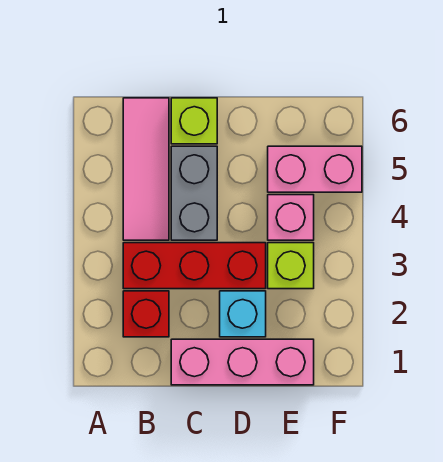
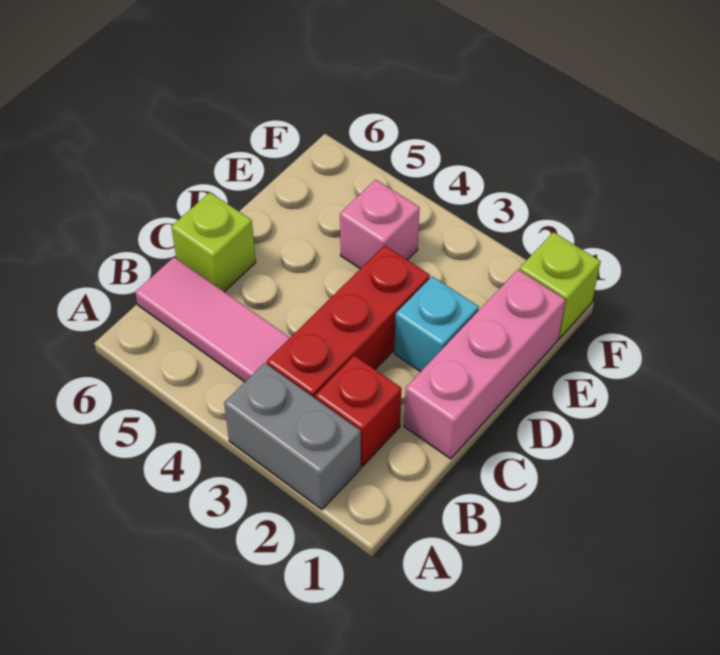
grey 1x2 brick [171,146,217,240] -> grey 1x2 brick moved to [224,363,361,509]
lime 1x1 brick [268,243,314,289] -> lime 1x1 brick moved to [519,232,601,338]
pink 1x2 brick [268,146,362,192] -> none

